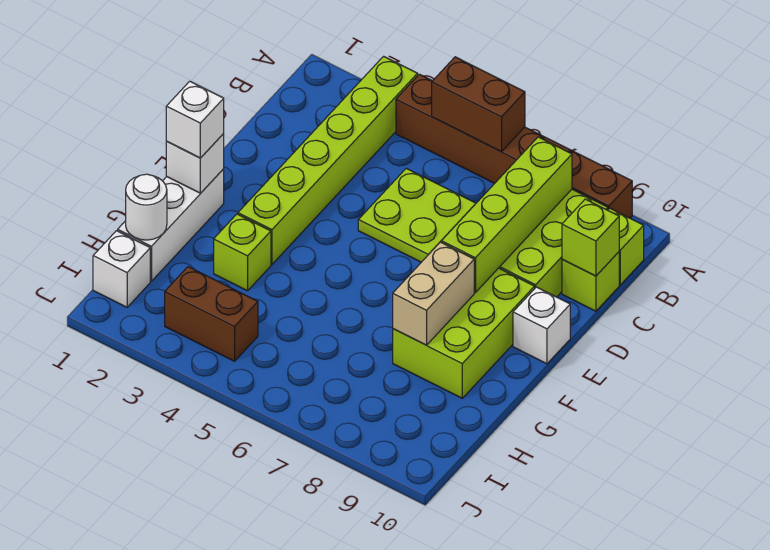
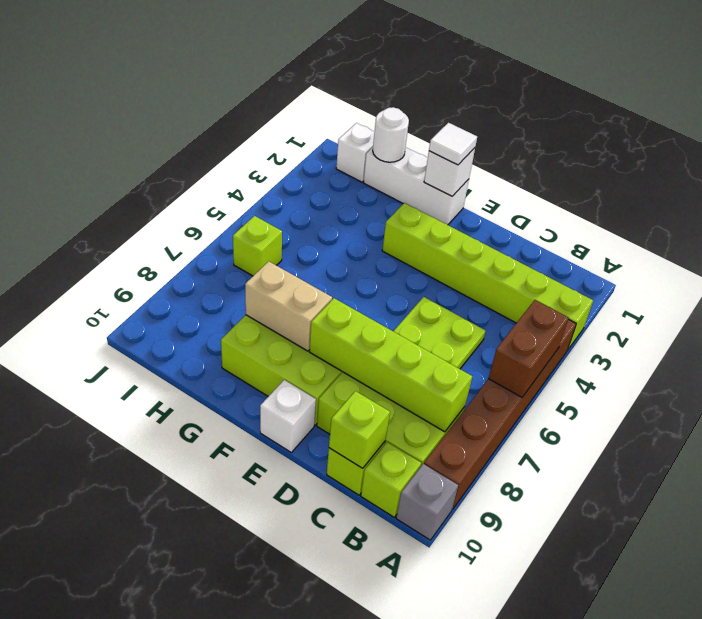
none -> grey 1x1 brick [396,464,458,540]
white 1x1 brick [166,81,224,158] -> white 1x1 tile [429,123,477,165]
lime 1x1 brick [214,214,271,291] -> lime 1x1 brick moved to [233,216,282,276]
brown 1x2 brick [165,267,258,361] -> none

